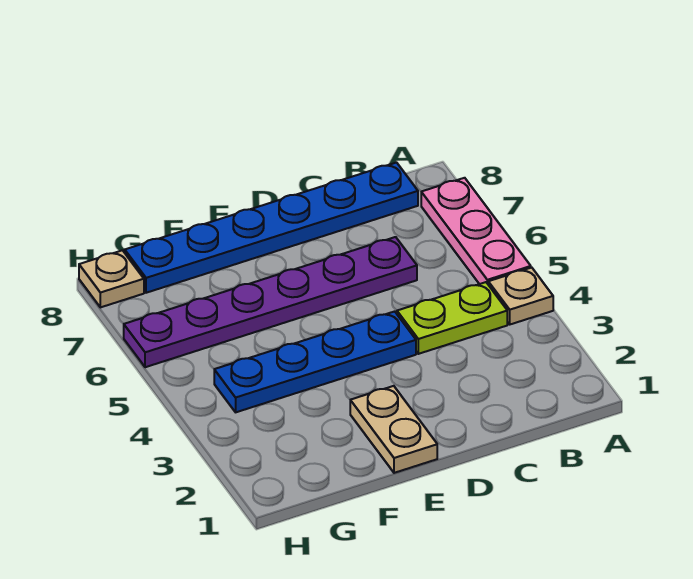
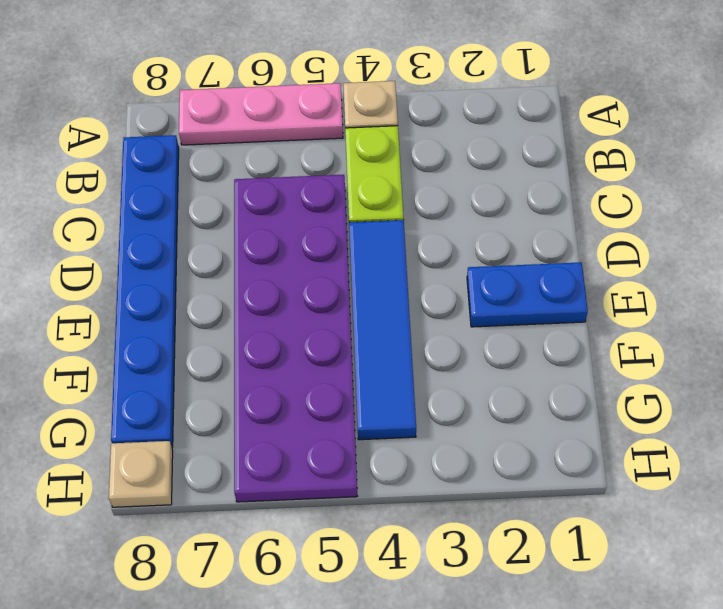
purple 1x6 plate [124,237,417,367] -> purple 2x6 plate [234,175,357,502]
blue 1x4 plate [214,311,416,412] -> blue 1x4 tile [349,220,416,440]
tan 1x2 plate [350,386,437,473] -> blue 1x2 plate [467,262,588,327]

